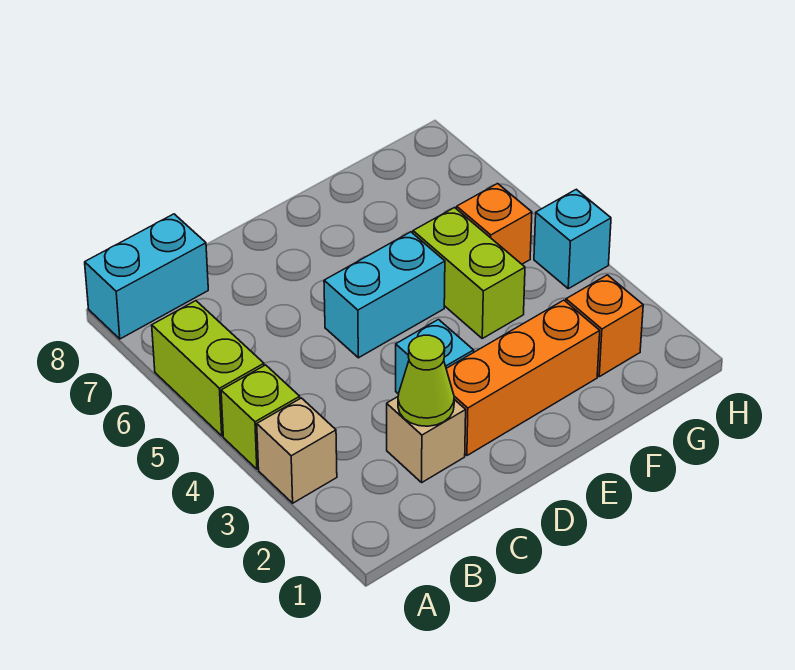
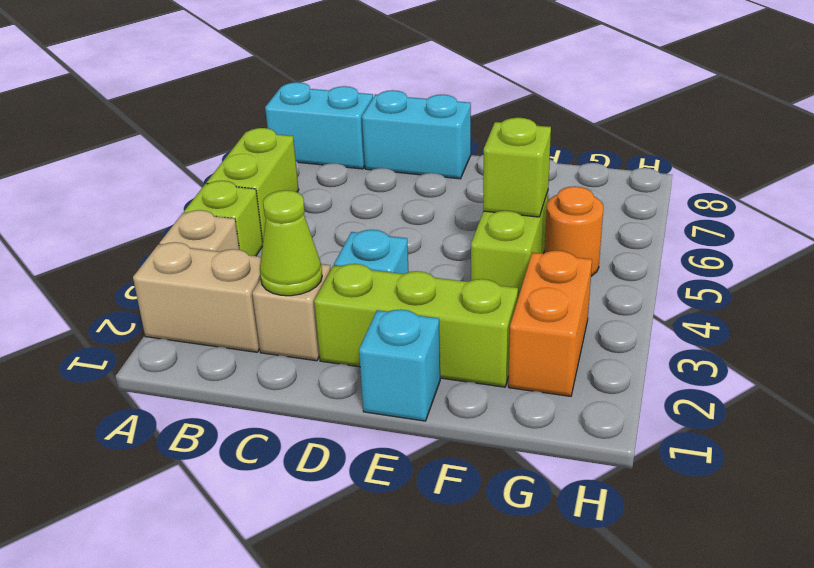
none -> tan 1x2 brick [133,242,261,352]
orange 1x3 brick [446,300,600,455] -> lime 1x3 brick [314,264,518,387]
cyan 1x2 brick [324,232,445,358] -> cyan 1x2 brick moved to [362,90,471,179]
none -> lime 1x1 brick [483,118,551,217]
orange 1x1 brick [566,275,643,377] -> orange 1x2 brick [509,250,592,396]
orange 1x1 brick [457,184,532,264] -> orange 1x1 round brick [545,186,603,276]
cyan 1x1 brick [534,189,611,289] -> cyan 1x1 brick moved to [359,309,440,421]

